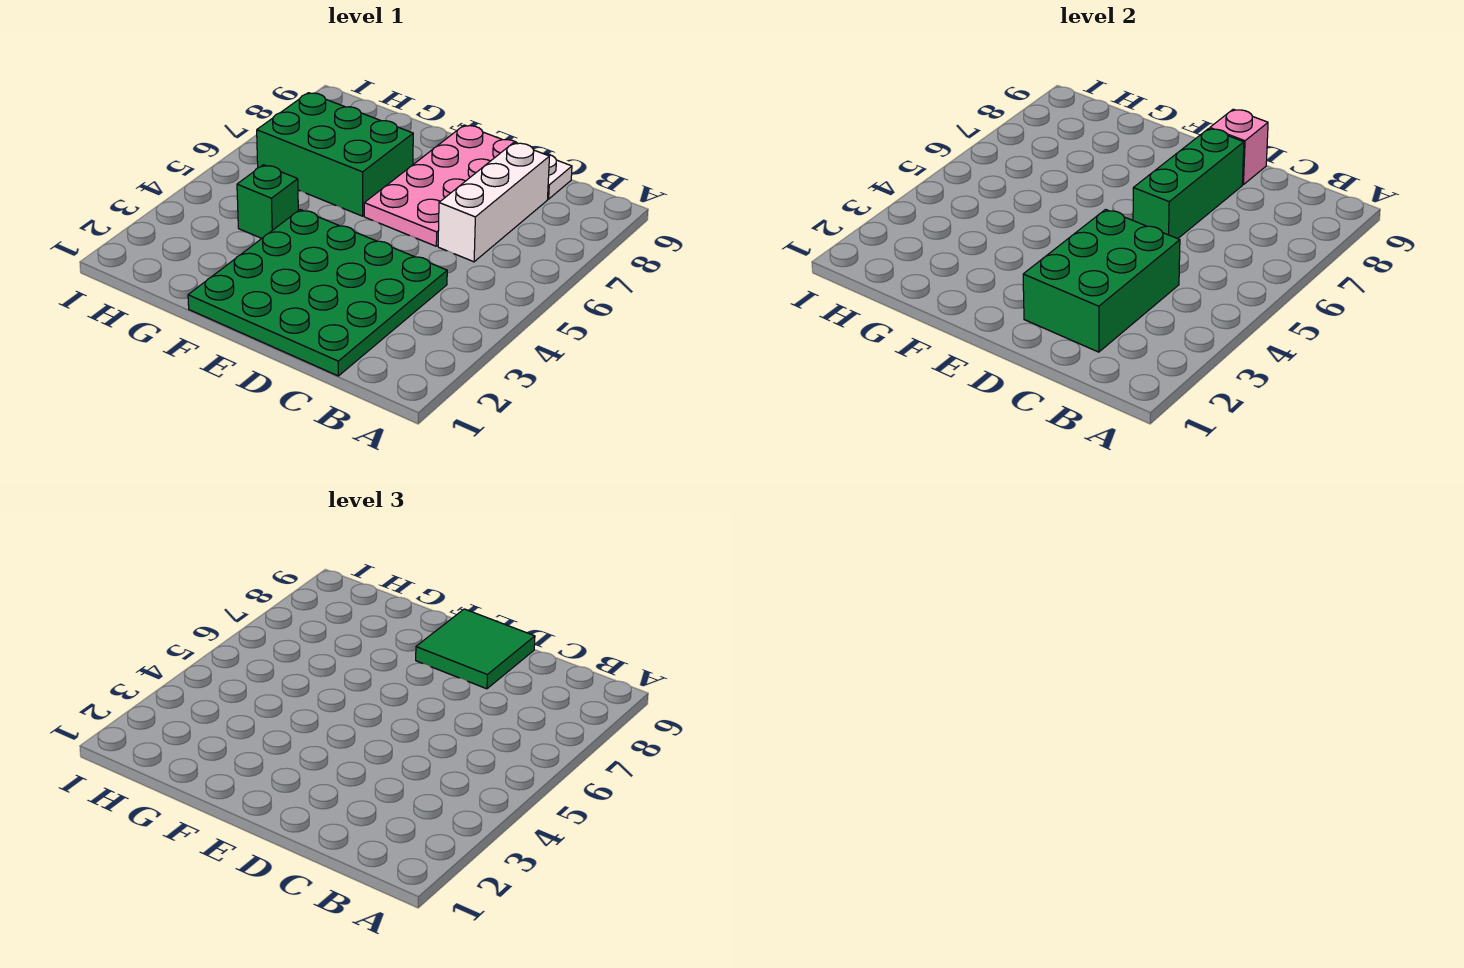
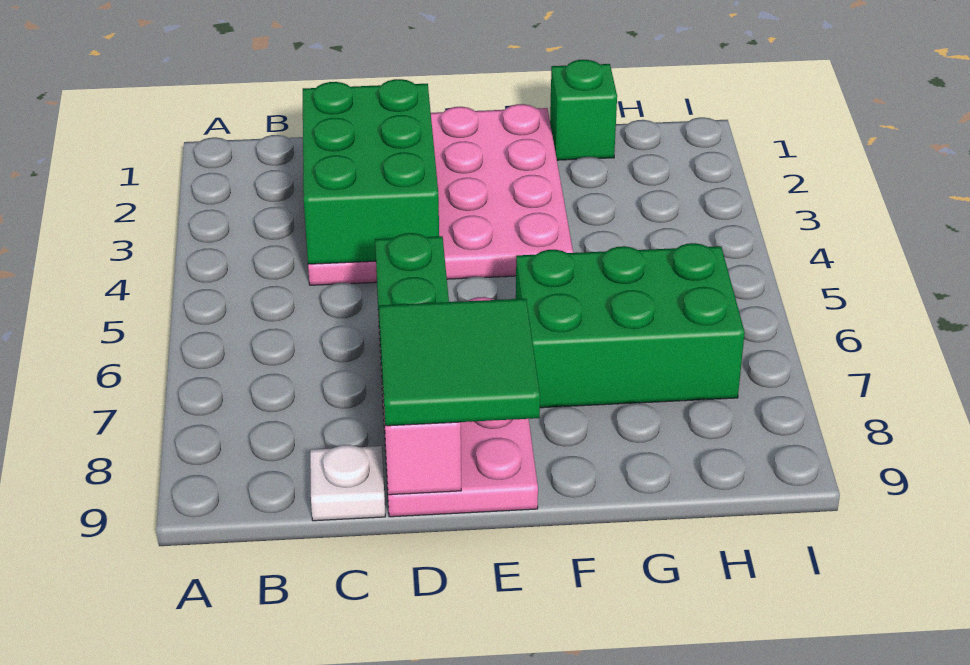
green 4x4 plate [188,210,447,376] -> pink 4x4 plate [308,104,573,285]
white 1x3 brick [438,143,549,262] -> none
green 1x1 brick [237,165,298,239] -> green 1x1 brick moved to [550,60,617,160]

